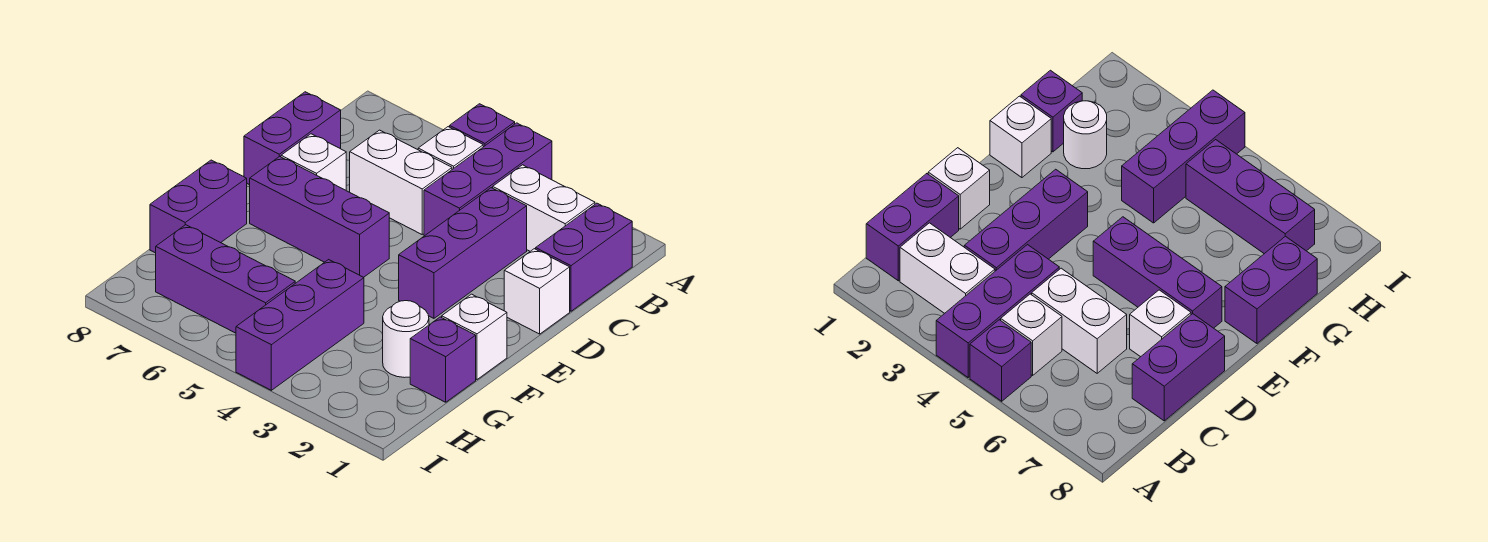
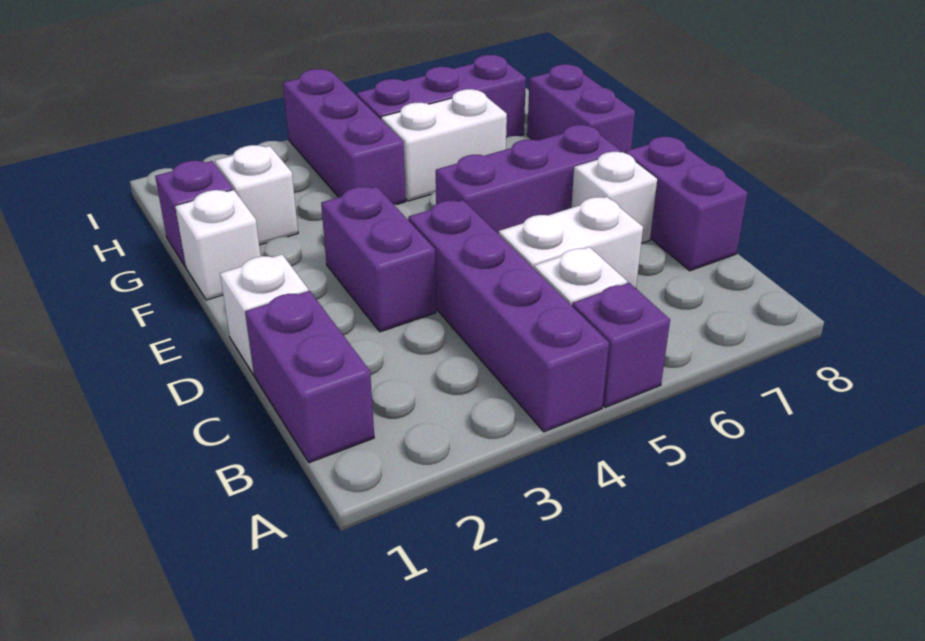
purple 1x3 brick [424,123,552,236] -> purple 1x4 brick [408,200,609,432]
white 1x2 brick [493,165,595,251] -> white 1x2 brick moved to [381,89,507,201]
purple 1x3 brick [399,188,527,318] -> purple 1x2 brick [321,187,436,332]
white 1x1 round brick [383,301,429,378] -> white 1x1 brick [215,145,298,245]

